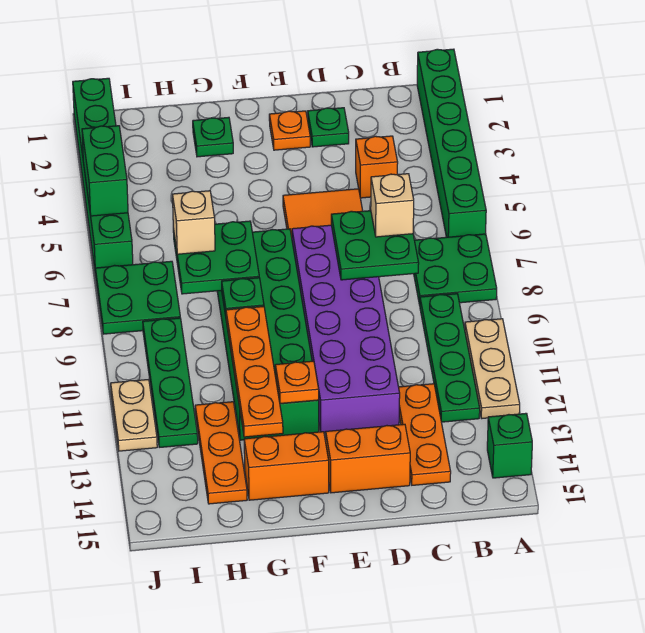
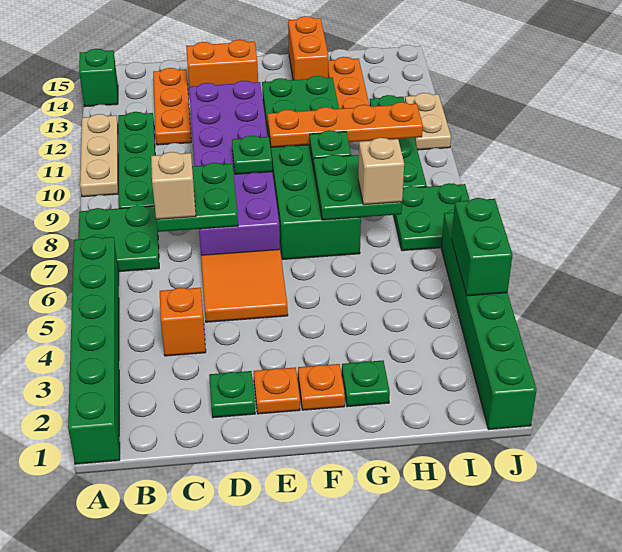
none -> green 1x1 plate [232,136,272,174]
orange 1x1 plate [275,361,319,404] -> orange 1x1 plate moved to [298,364,345,410]
orange 1x2 brick [244,432,329,500] -> orange 1x2 brick turned to [288,16,328,80]
orange 1x4 plate [226,306,283,437] -> orange 1x4 plate turned to [268,102,423,147]

